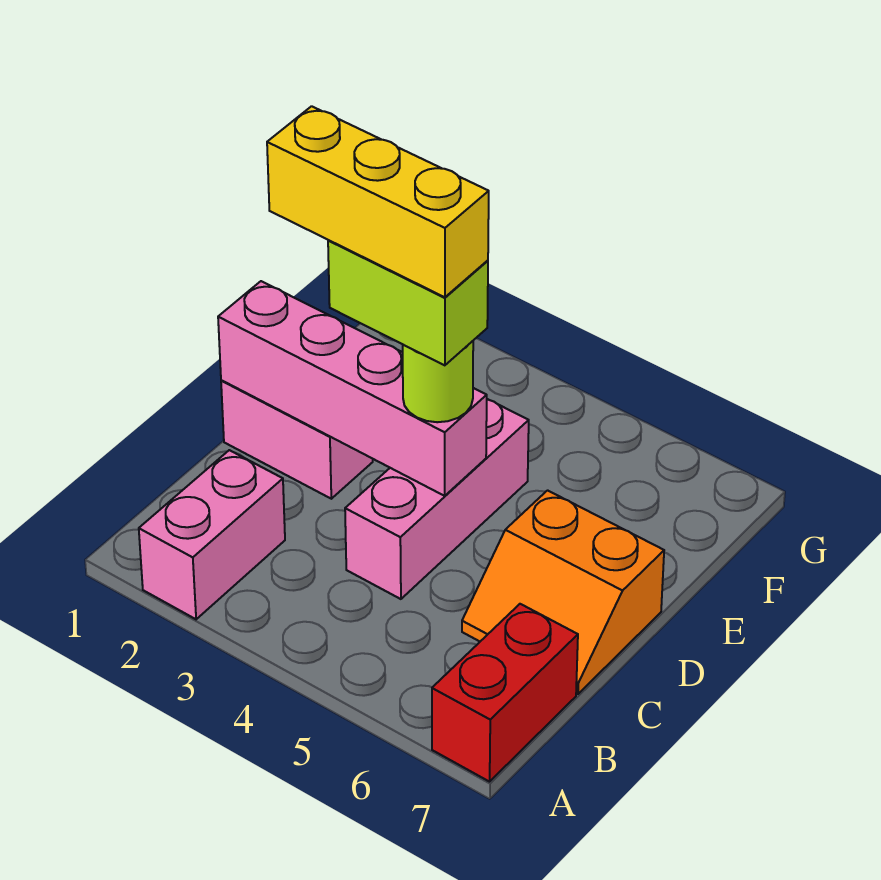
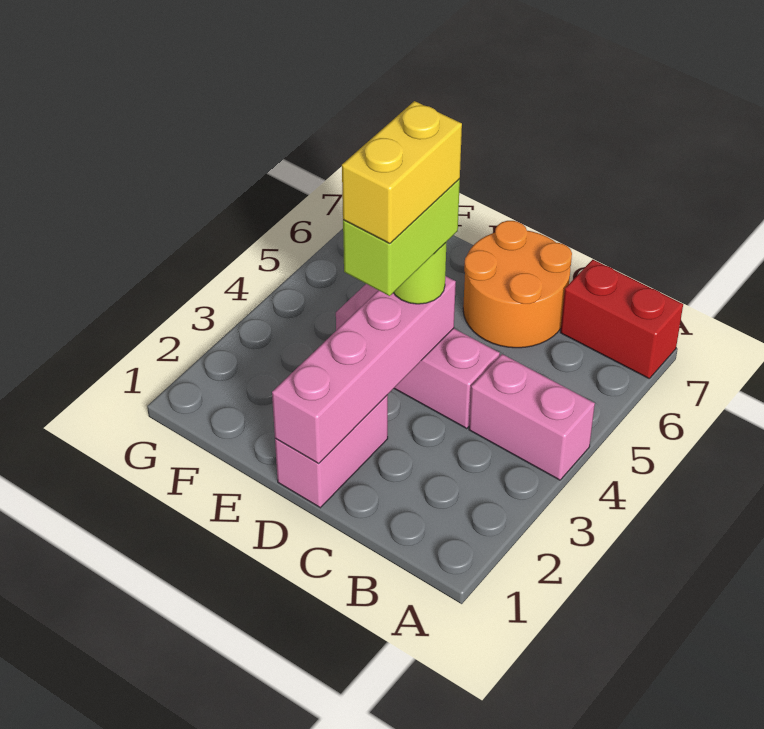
pink 1x2 brick [139,450,285,619] -> pink 1x2 brick moved to [469,354,595,480]
orange 2x2 slope [462,490,664,694] -> orange 2x2 round brick [463,221,572,348]
yellow 1x3 brick [267,106,489,297] -> yellow 1x2 brick [342,101,462,244]

